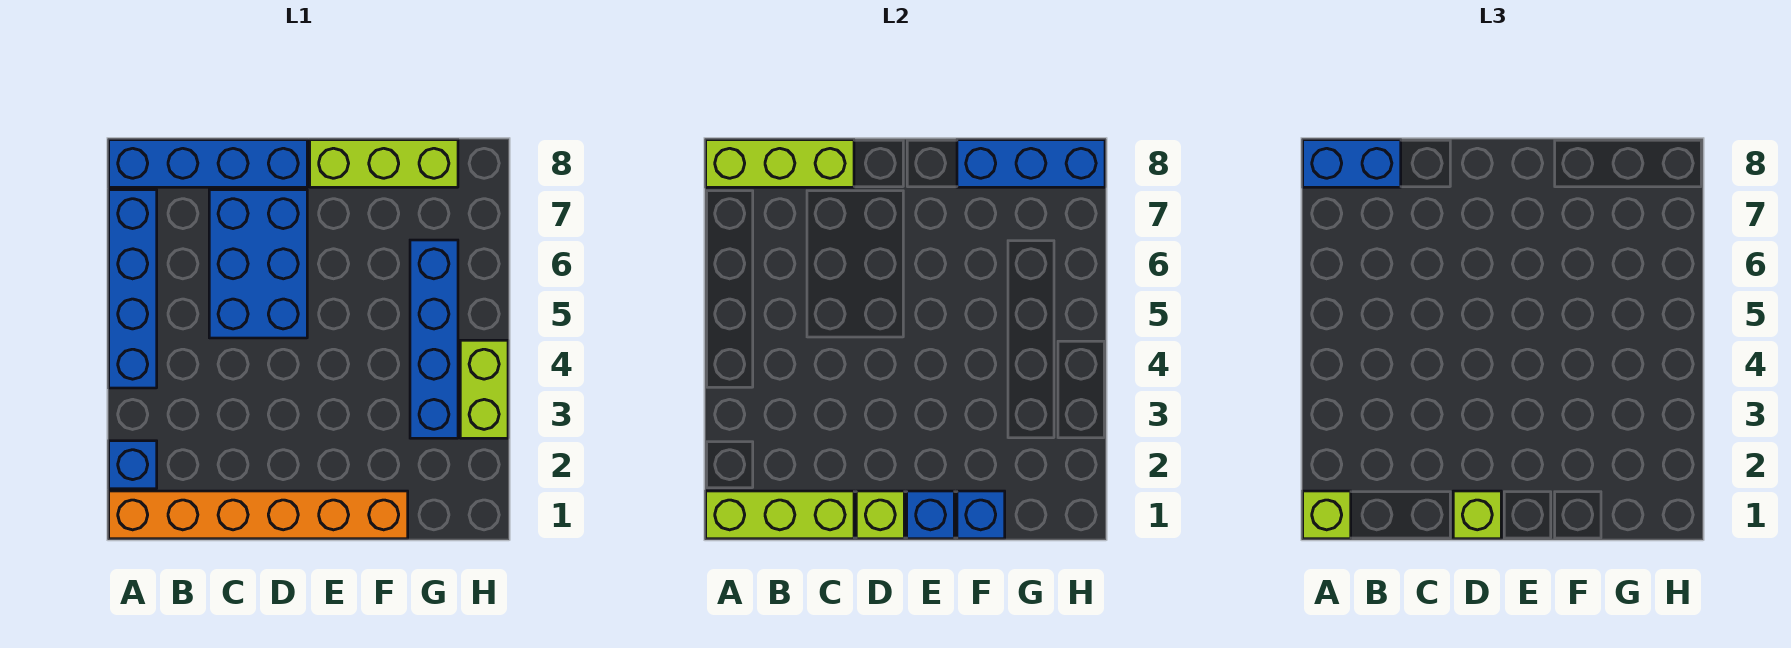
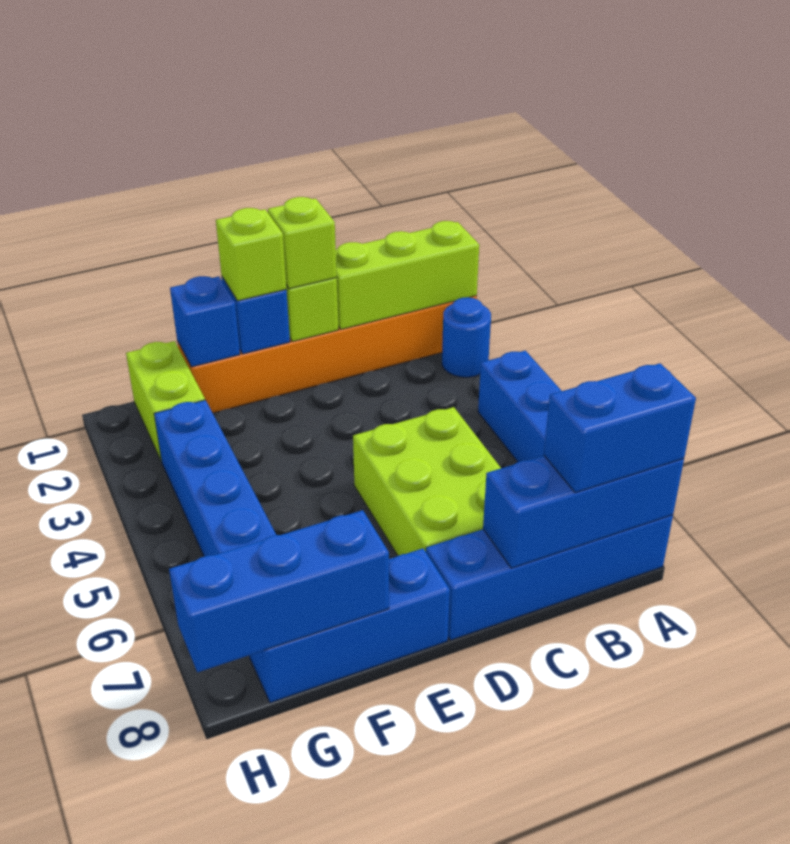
lime 1x1 brick [1303,491,1351,539] -> lime 1x1 brick moved to [216,208,286,301]
blue 1x1 brick [109,441,157,489] -> blue 1x1 round brick [442,297,491,377]
lime 1x3 brick [706,140,854,187] -> blue 1x3 brick [483,456,684,568]
blue 2x3 brick [209,190,307,338] -> lime 2x3 brick [353,407,501,556]
lime 1x3 brick [310,140,458,187] -> blue 1x3 brick [249,549,450,703]
lime 1x2 brick [460,340,508,438] -> lime 1x2 brick moved to [126,341,205,462]

